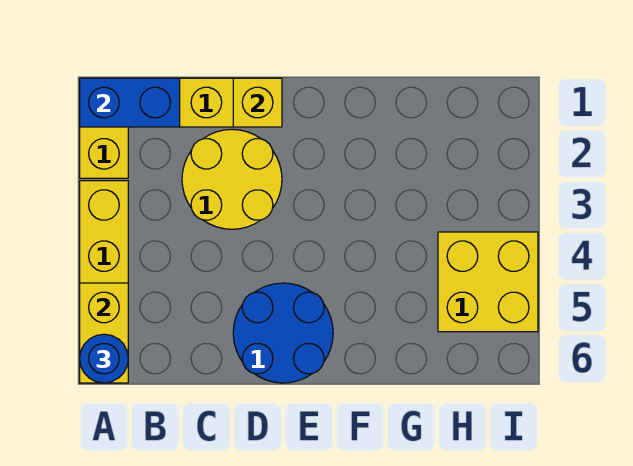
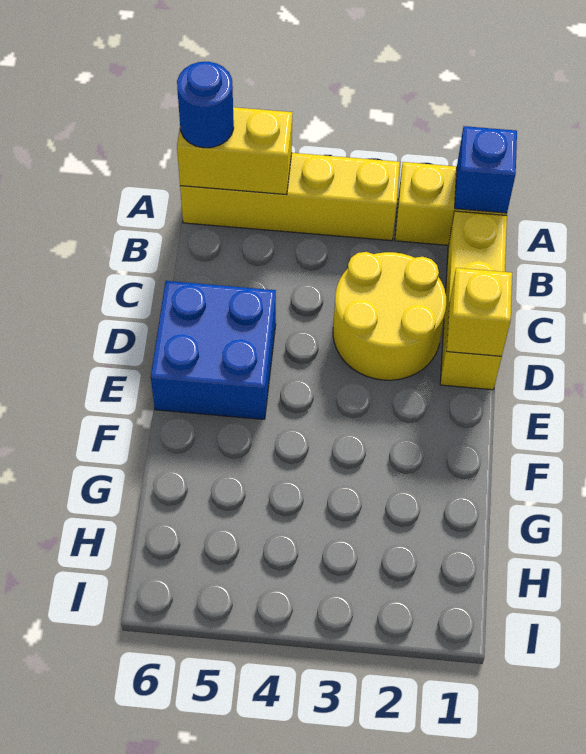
blue 1x2 brick [80,78,180,127] -> blue 1x1 brick [455,126,517,213]
blue 2x2 round brick [233,283,333,383] -> blue 2x2 brick [151,281,276,419]
yellow 2x2 brick [438,232,538,332] -> none

